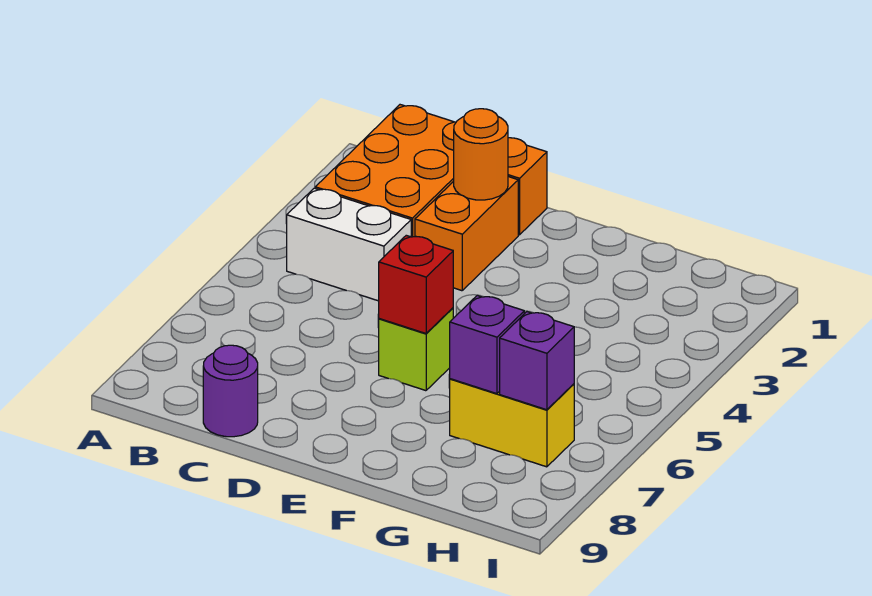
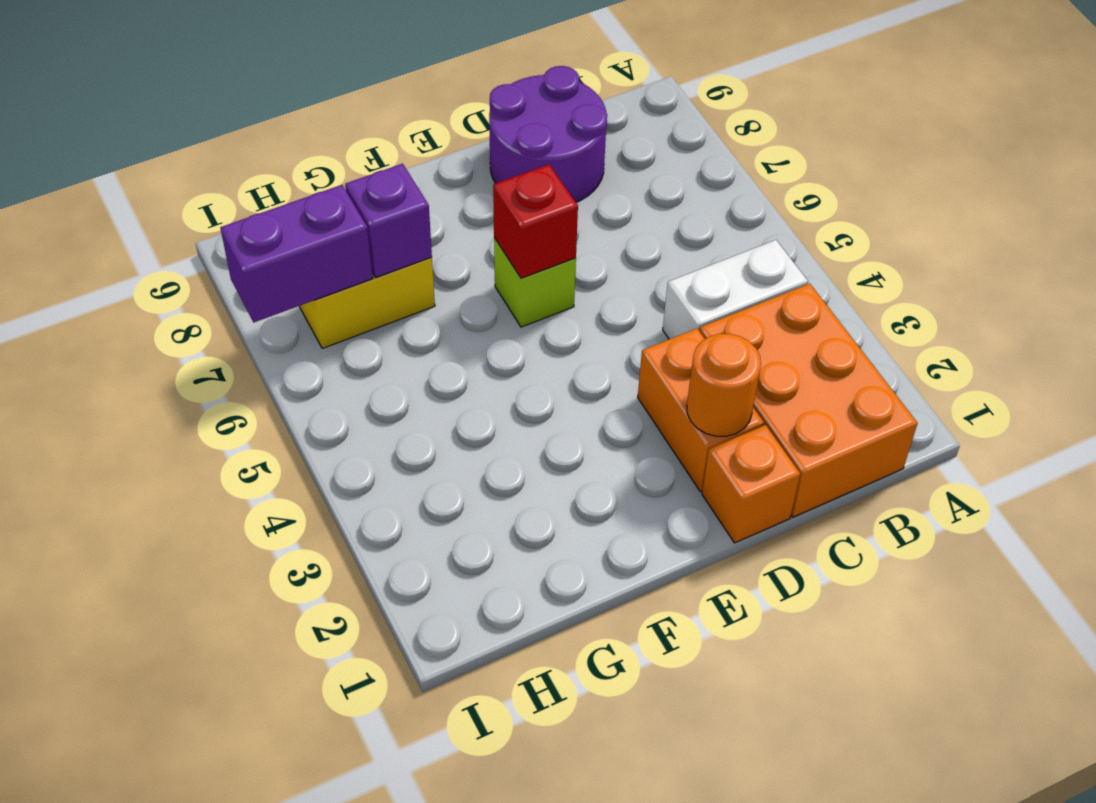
purple 1x1 round brick [203,345,258,437] -> purple 2x2 round brick [489,66,607,202]
purple 1x1 brick [500,312,574,410] -> purple 1x2 brick [220,185,373,322]

